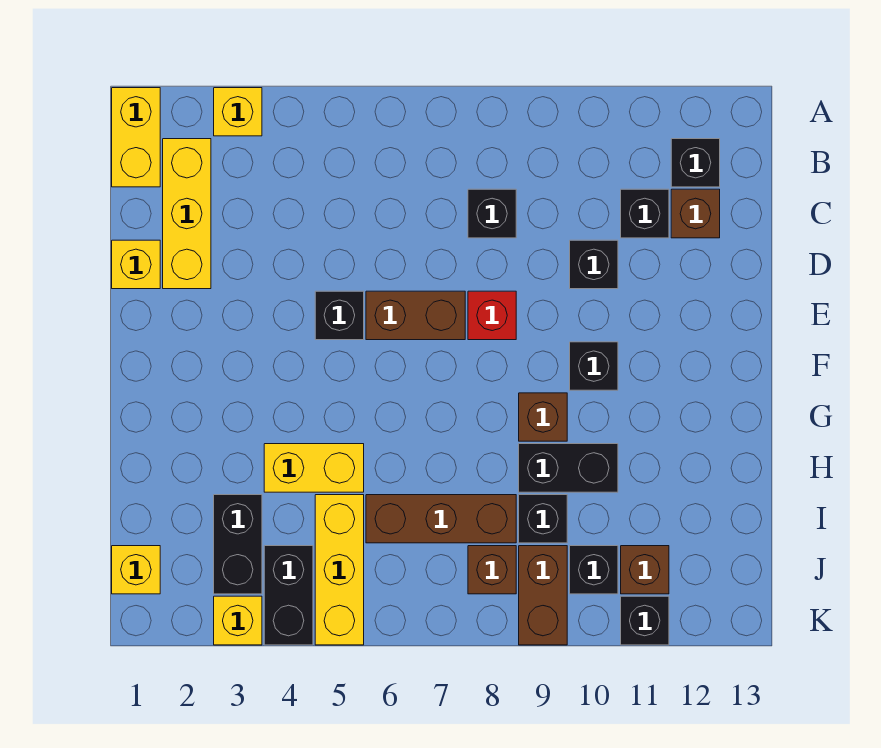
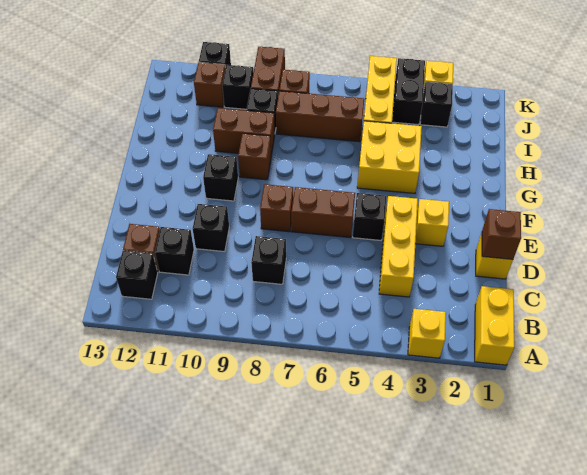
yellow 1x3 brick [163,139,211,289] -> yellow 1x3 brick moved to [379,196,418,297]
none -> brown 1x1 brick [482,209,521,259]
red 1x1 brick [468,291,516,340] -> brown 1x1 brick [260,184,293,232]
yellow 1x2 brick [264,444,364,492] -> yellow 2x2 brick [357,121,422,193]
black 1x2 brick [519,444,618,492] -> brown 1x2 brick [213,108,275,155]
black 1x2 brick [214,495,262,594] -> black 1x1 brick [420,82,453,127]
yellow 1x1 brick [112,546,160,594] -> yellow 1x1 brick moved to [415,199,449,246]

